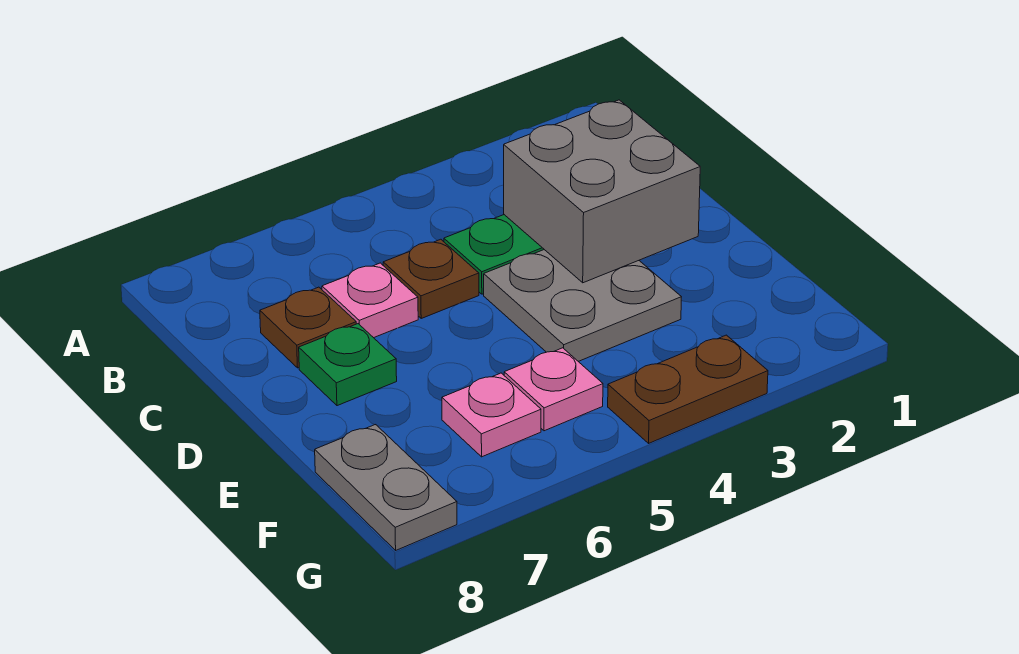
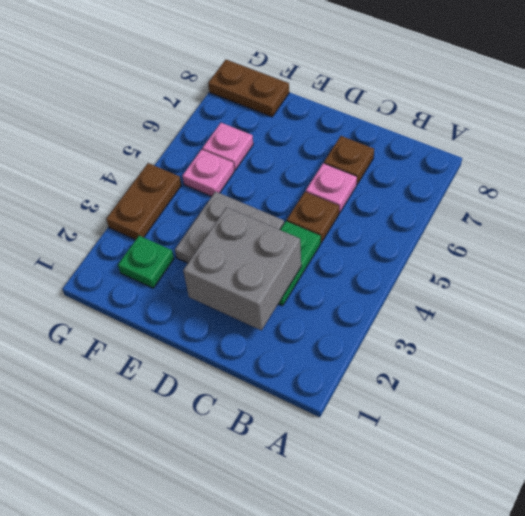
green 1x1 plate [299,324,397,406] -> green 1x1 plate moved to [118,236,174,288]
grey 1x2 plate [315,425,457,550] -> brown 1x2 plate [208,60,289,117]

